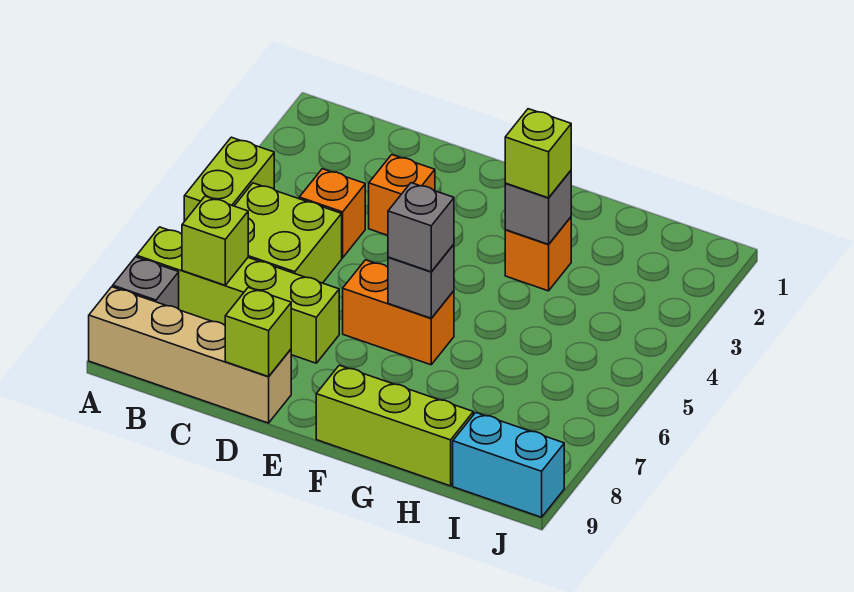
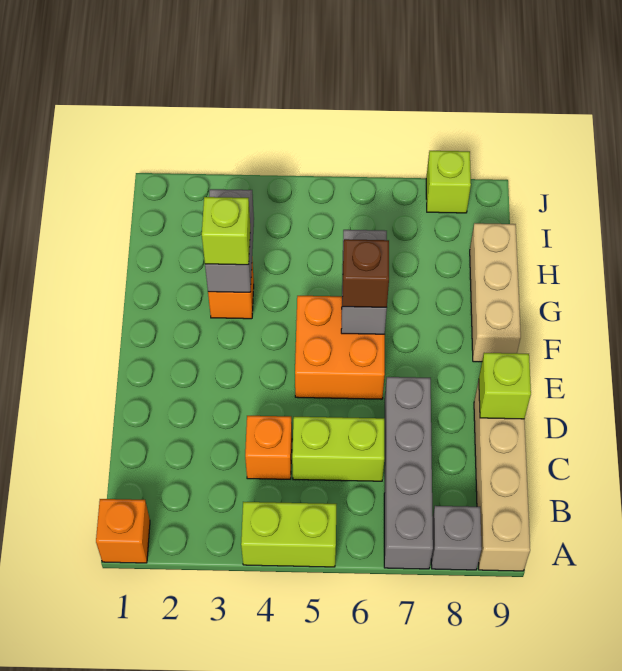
lime 1x4 brick [137,227,339,363] -> grey 1x4 brick [384,377,433,569]
lime 2x2 brick [235,183,342,283] -> lime 1x2 brick [292,417,384,481]
lime 1x1 brick [182,196,248,285] -> lime 1x1 brick moved to [426,151,471,213]
orange 1x1 brick [369,155,435,235] -> orange 1x1 brick moved to [96,499,150,563]
orange 1x2 brick [343,260,454,365] -> orange 2x2 brick [295,296,385,399]
grey 1x1 brick [388,244,454,318] -> grey 1x2 brick [341,230,387,334]
grey 1x1 brick [388,183,454,272] -> brown 1x1 brick [342,239,389,308]
lime 1x3 brick [316,365,473,486] -> tan 1x3 brick [470,223,521,362]
grey 1x1 brick [505,171,571,244] -> grey 1x2 brick [205,189,254,292]
cyan 1x2 brick [453,413,564,517] -> none

